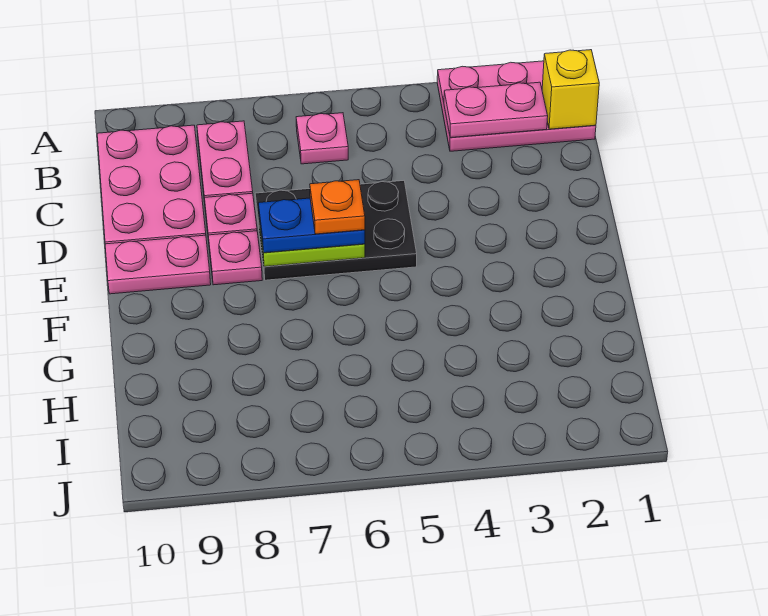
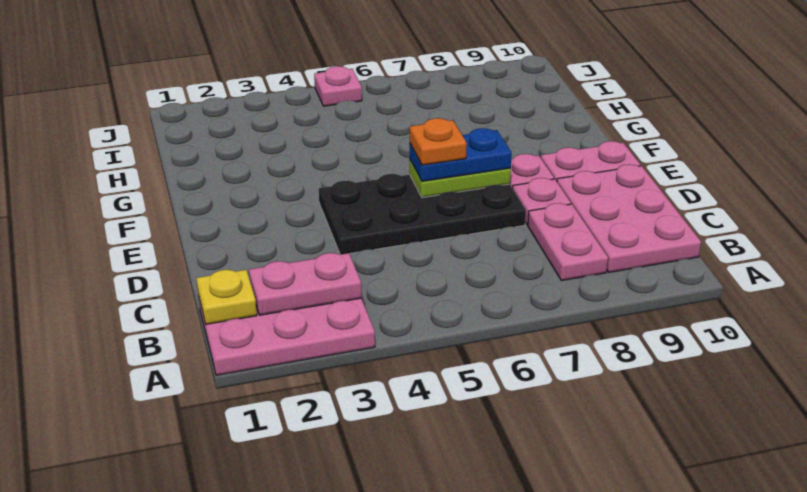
yellow 1x1 brick [542,50,599,129] -> yellow 1x1 plate [196,270,257,324]
pink 1x1 plate [296,113,348,164] -> pink 1x1 plate moved to [314,66,362,106]
black 2x3 plate [255,181,417,280] -> black 2x4 plate [319,174,526,254]

